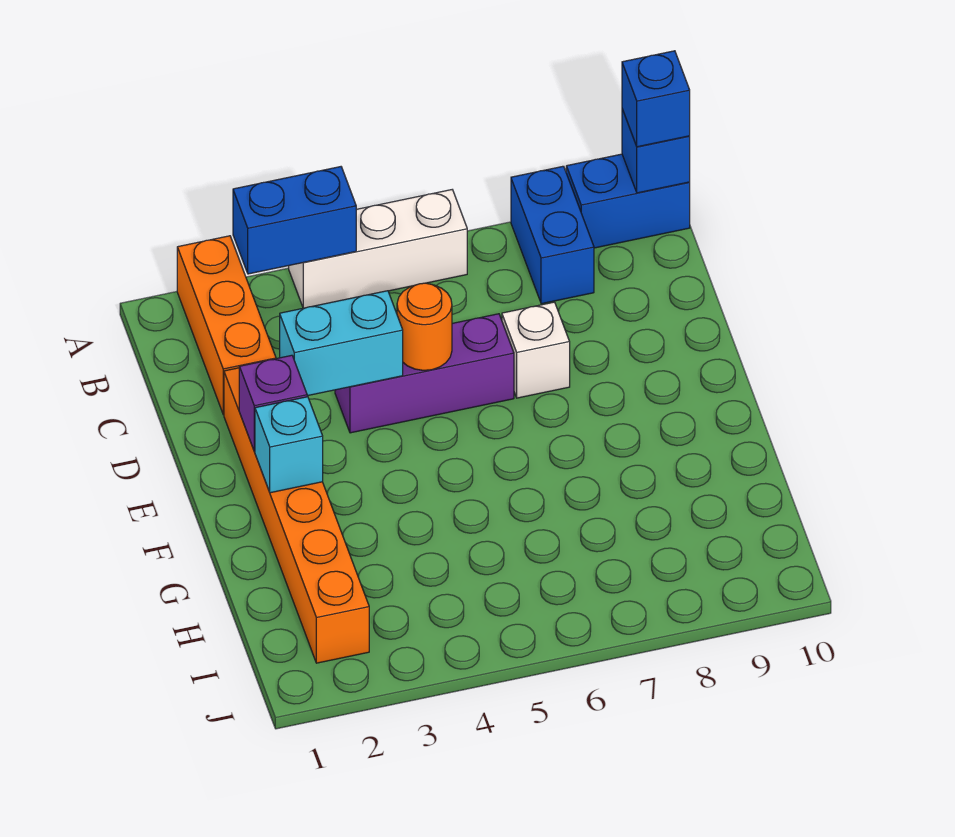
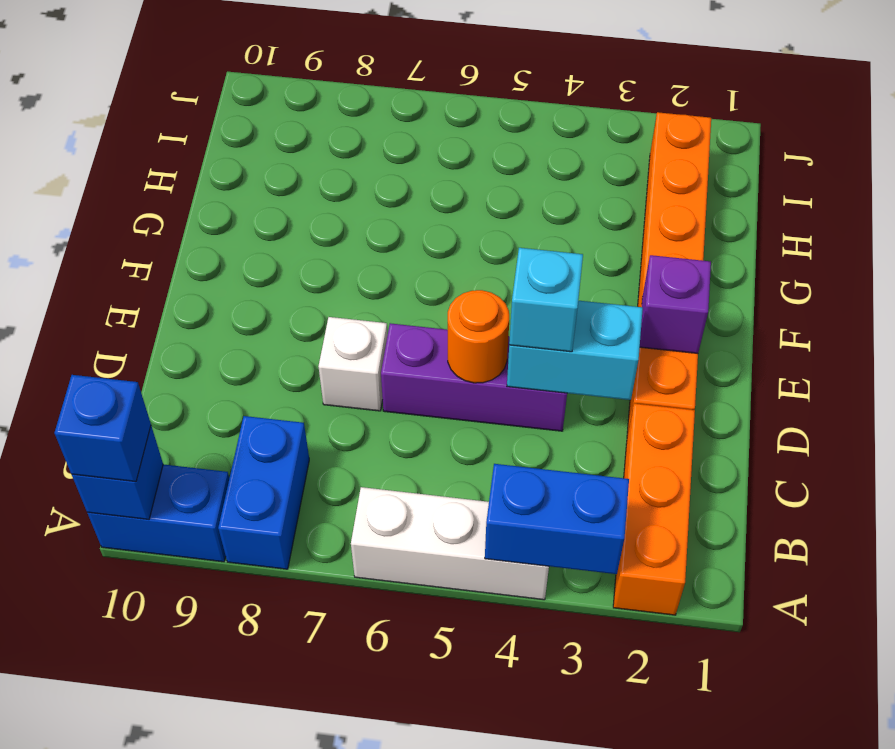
cyan 1x1 brick [255,397,323,493] -> cyan 1x1 brick moved to [509,248,583,352]

